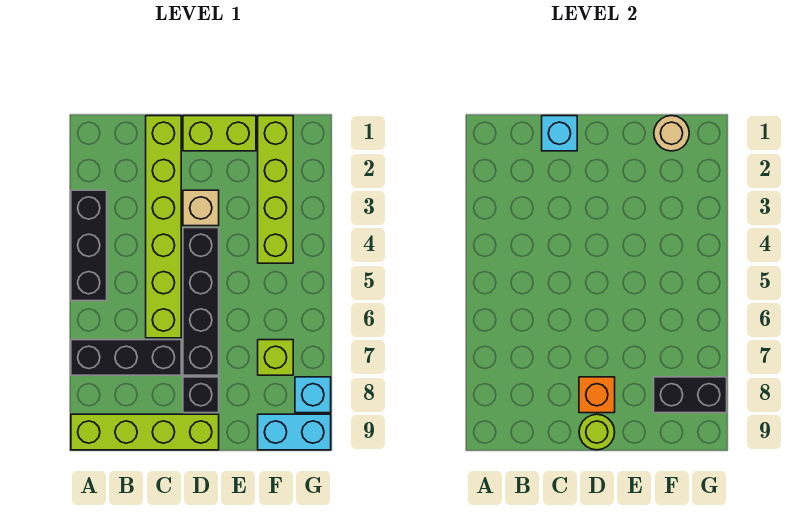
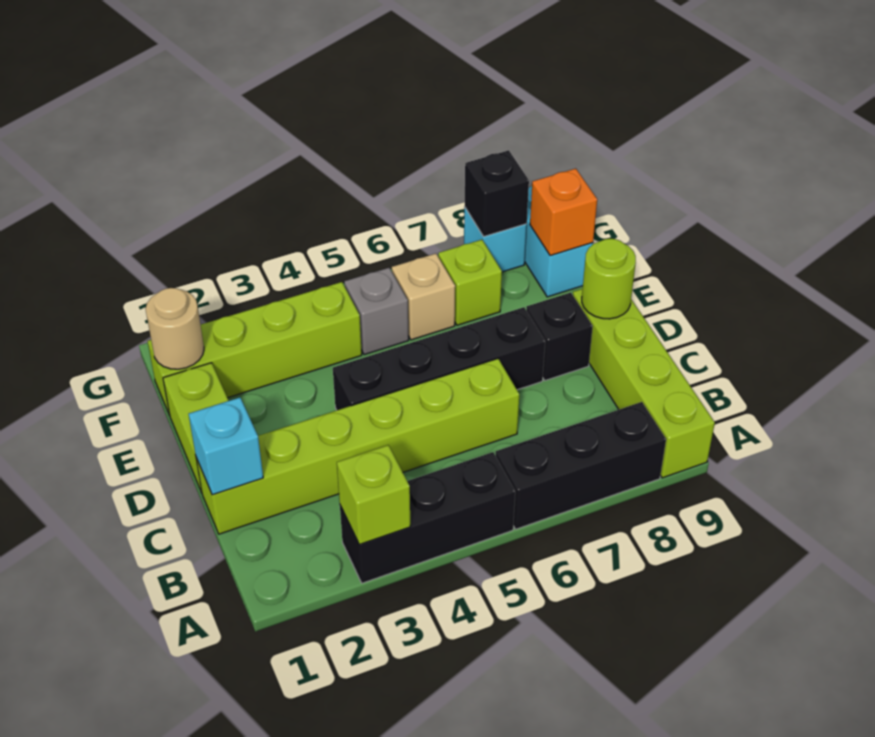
none -> lime 1x1 brick [337,445,410,544]
black 1x3 brick [71,340,181,375] -> black 1x3 brick turned to [496,402,666,529]
tan 1x1 brick [183,190,219,226] -> tan 1x1 brick moved to [392,254,455,340]
orange 1x1 brick [579,377,615,413] -> orange 1x1 brick moved to [530,169,597,256]
none -> grey 1x1 brick [344,268,409,355]
black 1x2 brick [654,377,727,413] -> black 1x1 brick [465,150,529,237]

